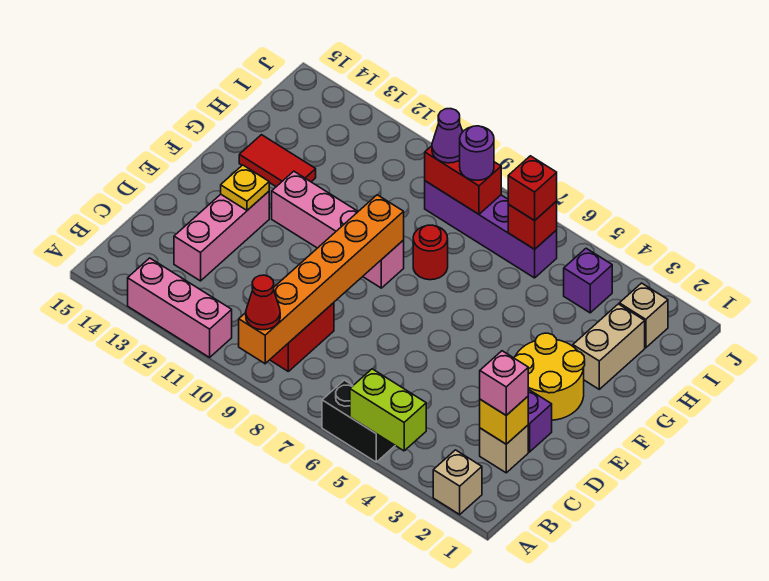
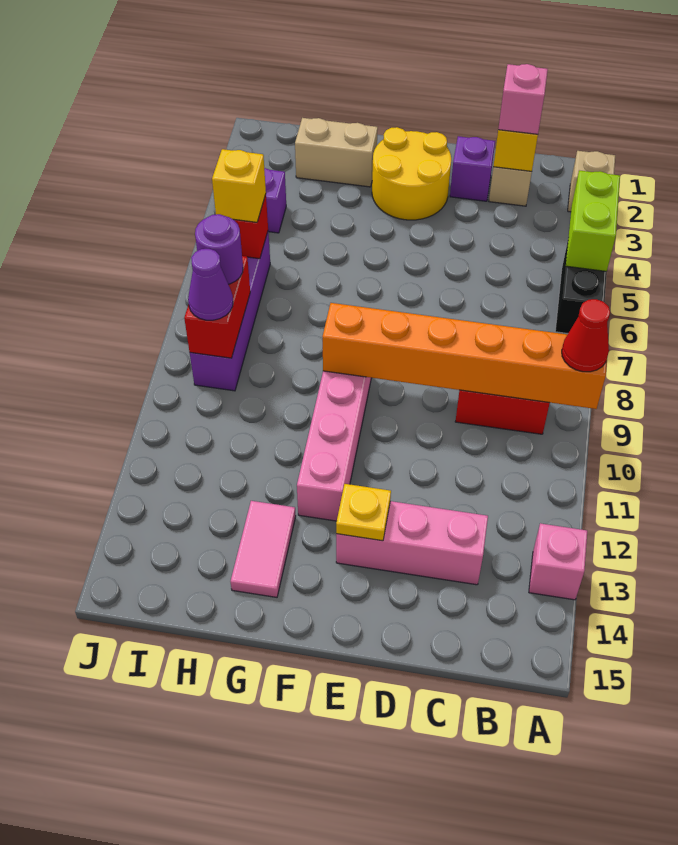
pink 1x3 brick [128,258,232,357] -> pink 1x1 brick [529,523,587,600]
red 1x1 round brick [413,225,448,280] -> none
red 1x2 tile [239,135,316,187] -> pink 1x2 tile [230,501,296,597]
tan 1x1 brick [619,283,668,348] -> none
red 1x1 brick [508,156,557,221] -> yellow 1x1 brick [212,149,266,222]

